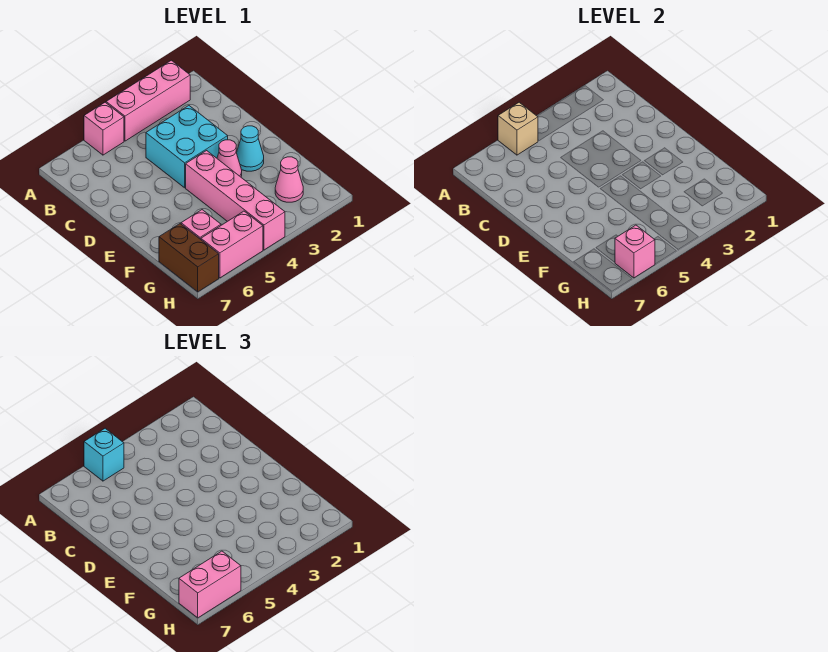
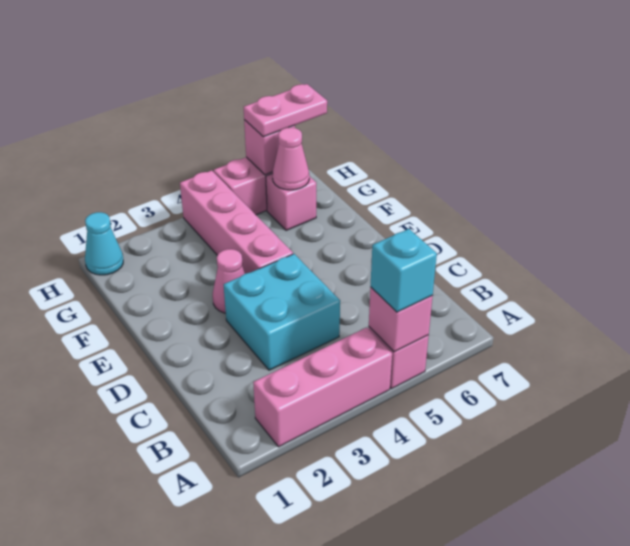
tan 1x1 brick [498,102,538,155] -> pink 1x1 brick [369,287,433,352]
cyan 1x1 cone [237,126,264,171] -> cyan 1x1 cone moved to [85,212,123,275]
pink 1x1 cone [275,157,303,202] -> pink 1x1 cone moved to [273,128,309,190]
brown 1x2 brick [159,224,219,292] -> none
pink 1x2 brick [179,551,241,618] -> pink 1x2 plate [244,84,327,137]

